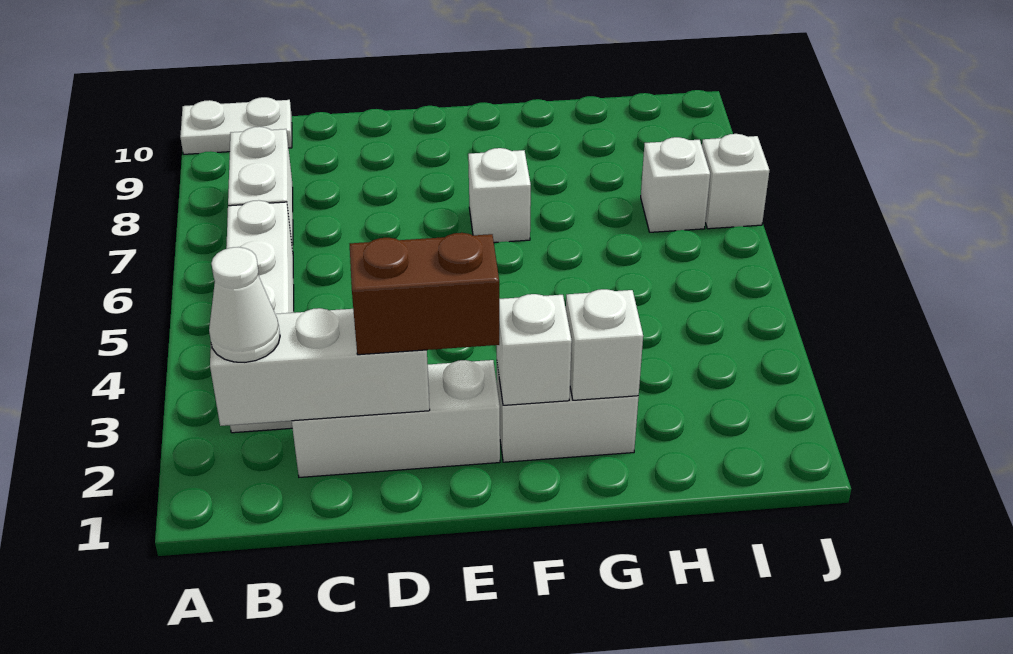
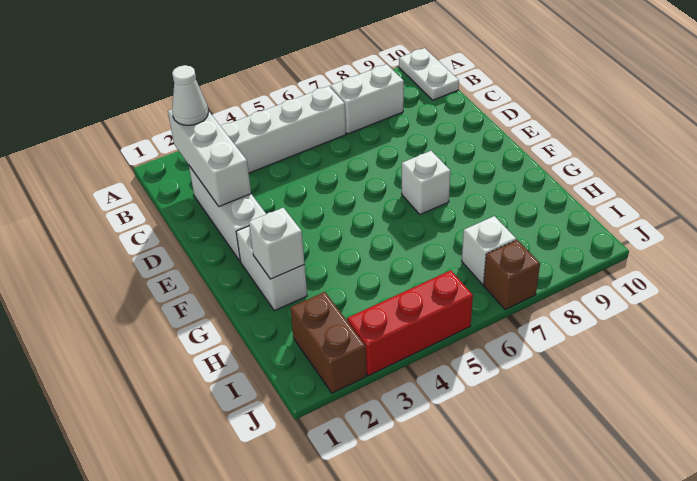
brown 1x2 brick [350,233,499,355] -> brown 1x2 brick moved to [290,292,367,393]
white 1x1 brick [497,294,572,405] -> none
none -> red 1x3 brick [347,270,473,376]
white 1x1 brick [702,134,770,229] -> brown 1x1 brick [483,240,540,310]

